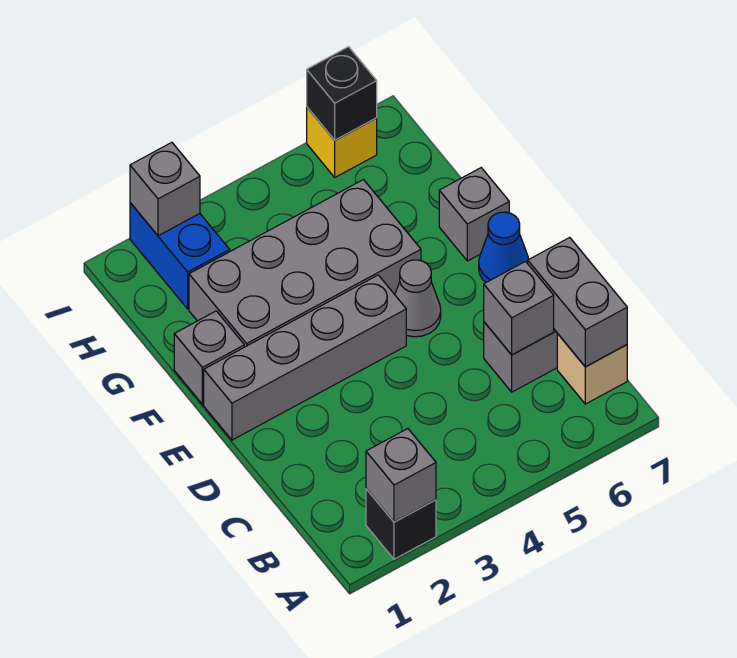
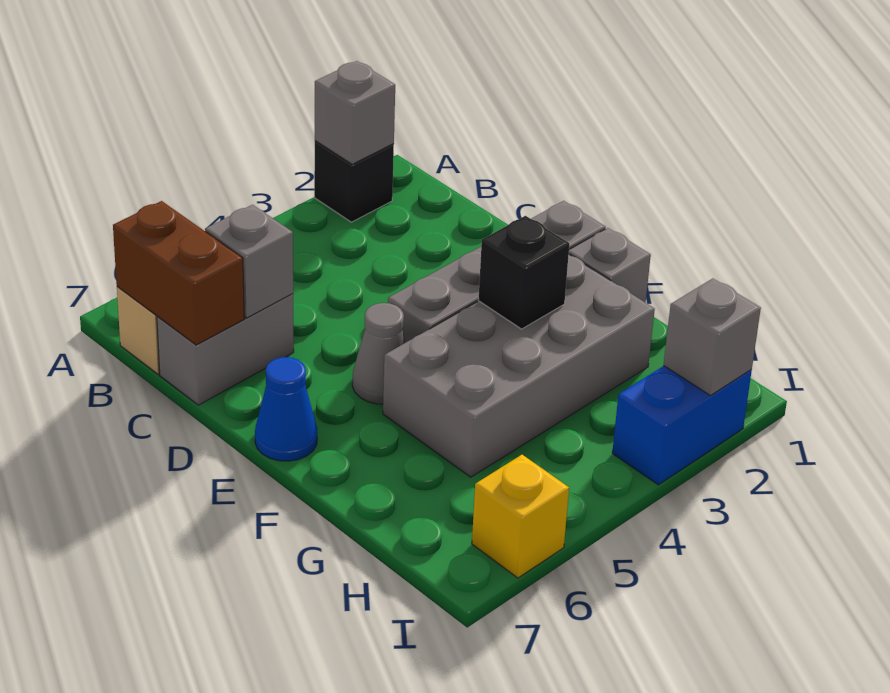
grey 1x2 brick [528,238,627,367] -> brown 1x2 brick [113,201,244,345]
grey 1x1 brick [439,168,509,261] -> none
blue 1x2 brick [130,203,230,309] -> blue 1x2 brick turned to [612,366,752,485]
black 1x1 brick [307,47,377,140] -> black 1x1 brick moved to [478,216,569,329]

